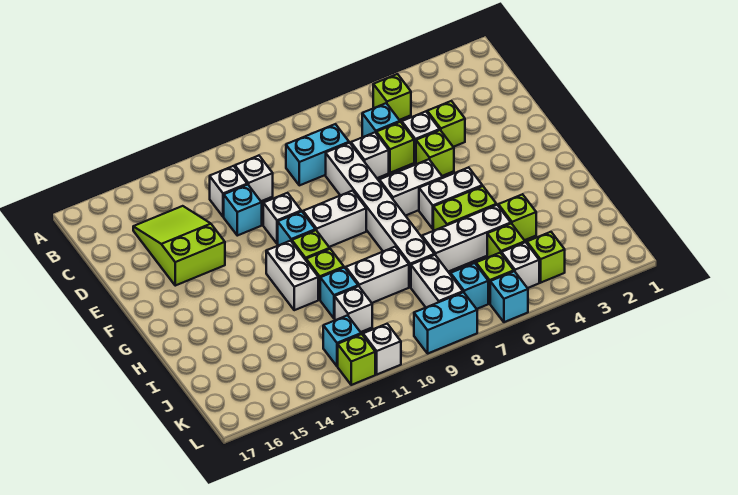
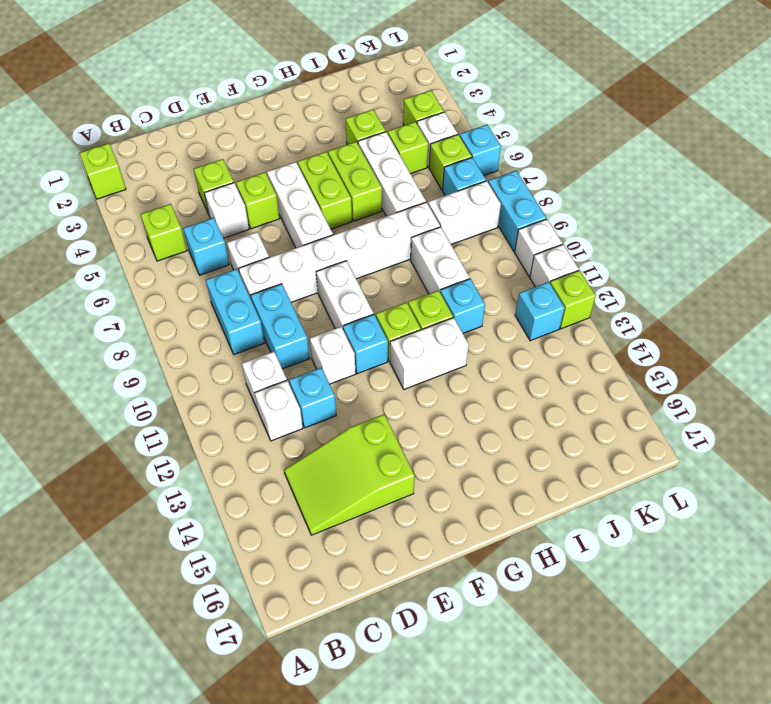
lime 1x1 brick [376,122,414,173] -> lime 1x1 brick moved to [80,143,126,199]
none -> cyan 1x2 brick [251,284,310,369]
white 1x2 brick [379,159,443,216] -> white 1x3 brick [267,162,333,248]
white 1x2 brick [419,167,482,229] -> lime 1x2 brick [298,152,352,229]
white 1x1 brick [335,286,372,332] -> white 1x1 brick moved to [515,219,562,277]

